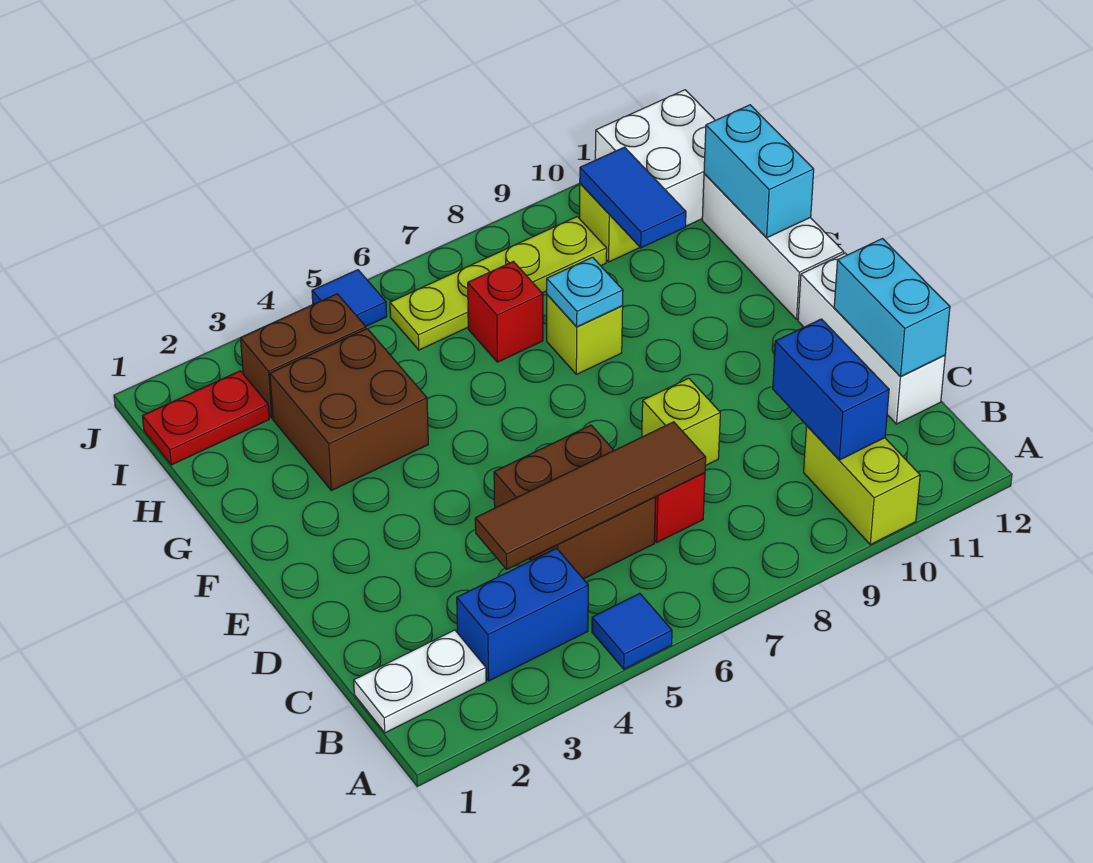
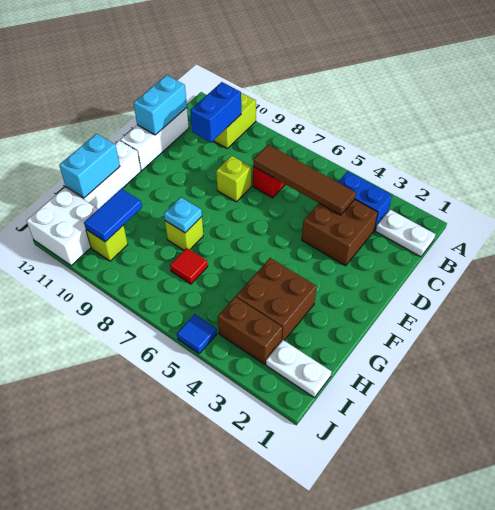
blue 1x1 tile [592,593,672,669] -> none
brown 2x2 brick [494,425,656,579] -> brown 2x2 brick moved to [302,199,378,266]
red 1x1 brick [468,261,543,362] -> red 1x1 tile [170,248,208,284]
red 1x2 plate [143,371,269,465] -> white 1x2 plate [266,340,331,397]
lime 1x4 plate [390,217,607,350] -> none

